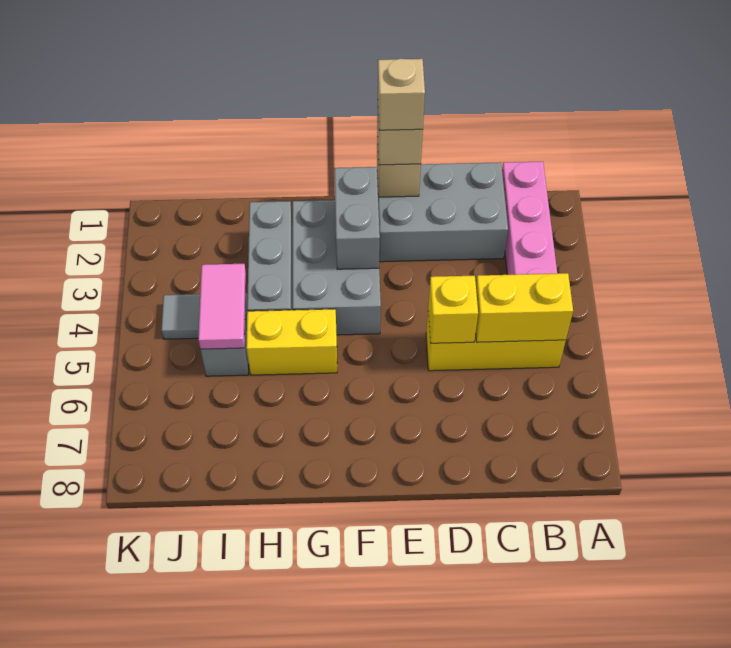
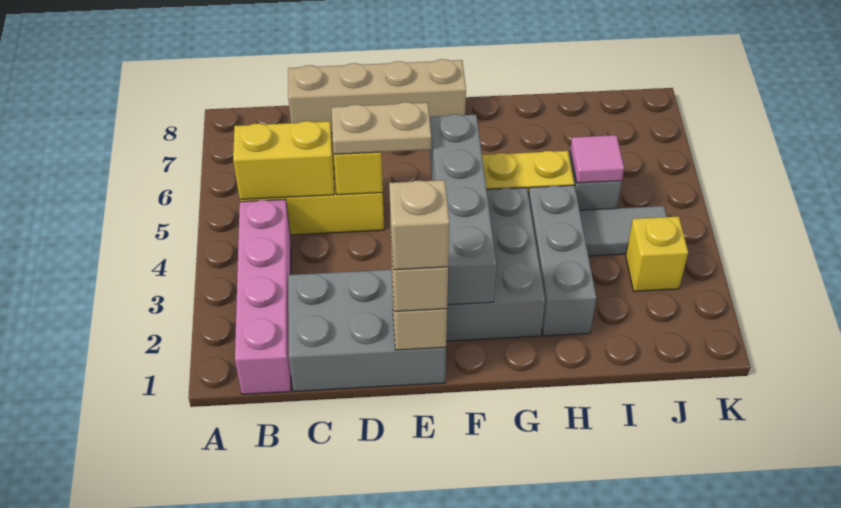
none -> tan 1x4 brick [288,59,466,133]
none -> tan 1x2 plate [332,102,431,154]
grey 1x2 brick [334,167,380,269] -> grey 1x4 brick [430,114,496,305]
pink 1x2 tile [198,264,246,349] -> pink 1x1 tile [570,135,624,183]
none -> yellow 1x1 brick [626,216,688,291]

